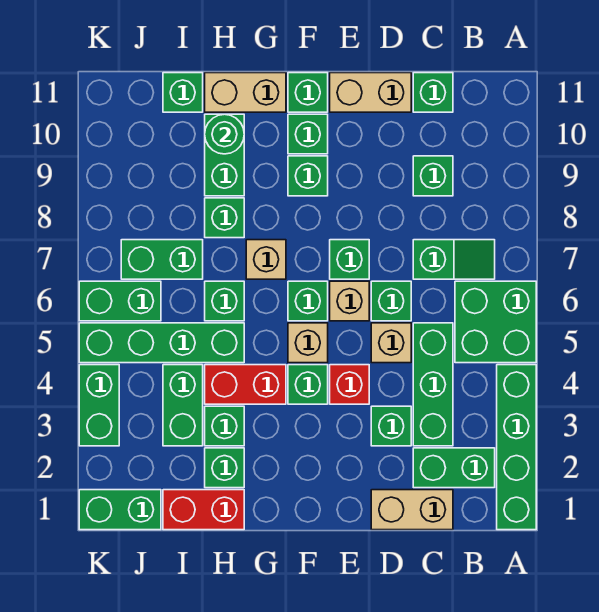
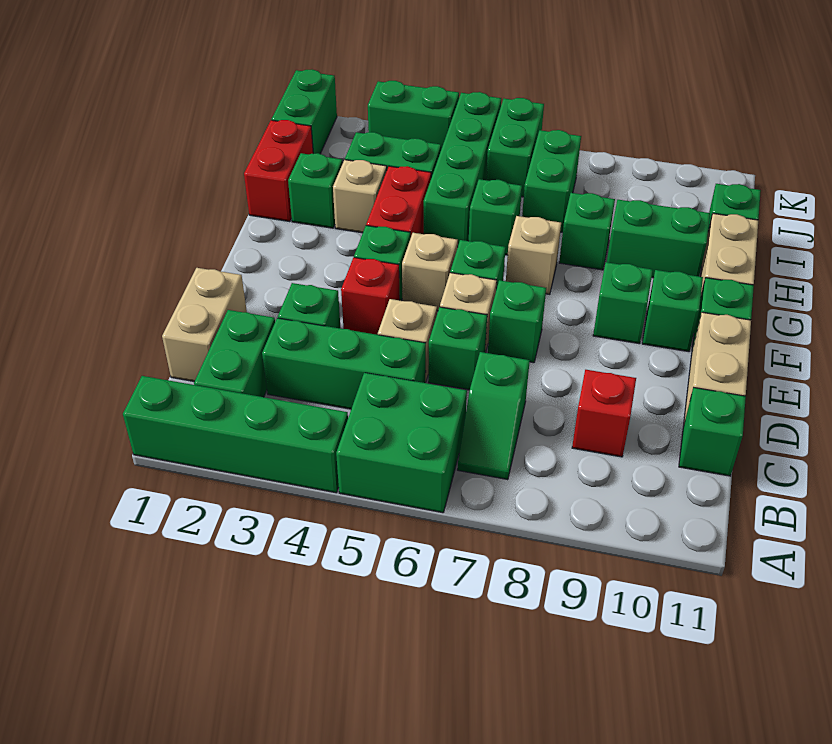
green 1x1 brick [413,156,453,196] -> red 1x1 brick [572,370,636,457]
green 1x1 brick [205,406,244,446] -> tan 1x1 brick [333,160,387,233]
green 1x1 round brick [205,114,244,154] -> none

